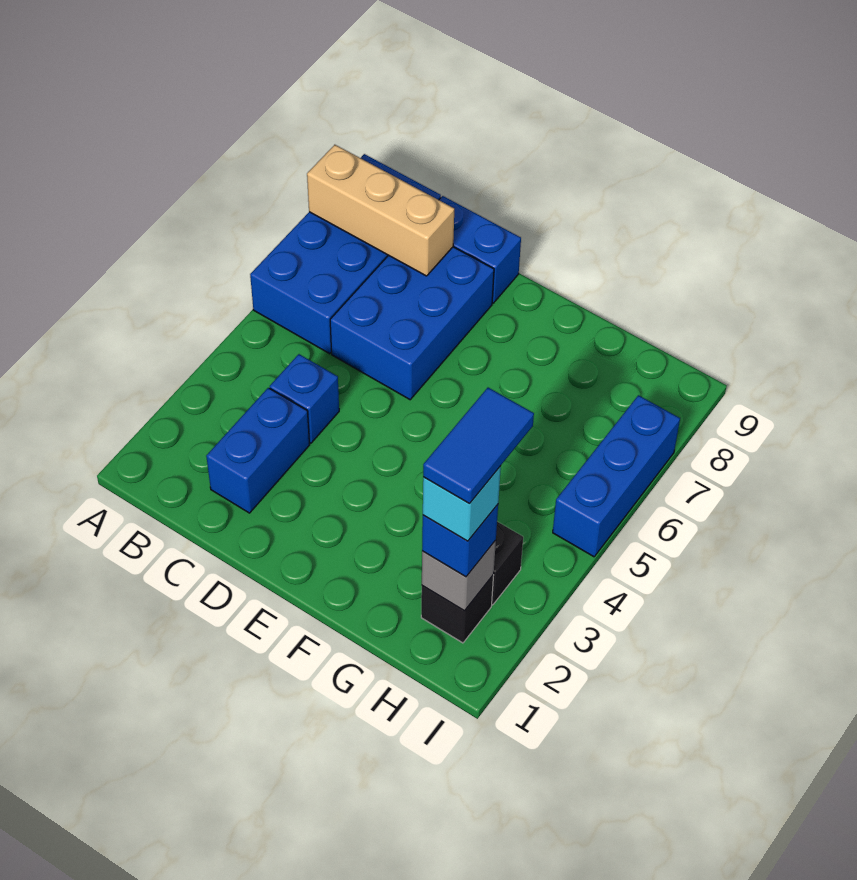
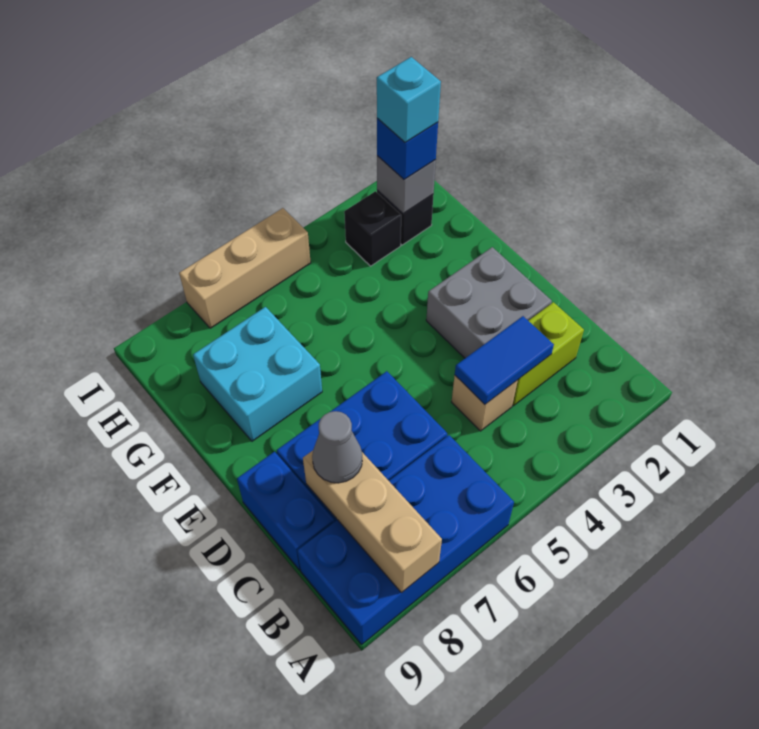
blue 1x2 brick [206,388,309,513] -> lime 1x2 brick [513,302,584,406]
blue 1x1 brick [270,354,339,443] -> tan 1x1 brick [452,376,518,431]
none -> grey 1x1 cone [312,411,362,483]
none -> grey 2x2 brick [426,247,552,358]
none -> cyan 2x2 brick [193,307,322,441]
blue 1x2 tile [423,388,534,504] -> blue 1x2 tile moved to [455,316,554,404]
blue 1x3 brick [553,395,680,557] -> tan 1x3 brick [179,208,311,328]

